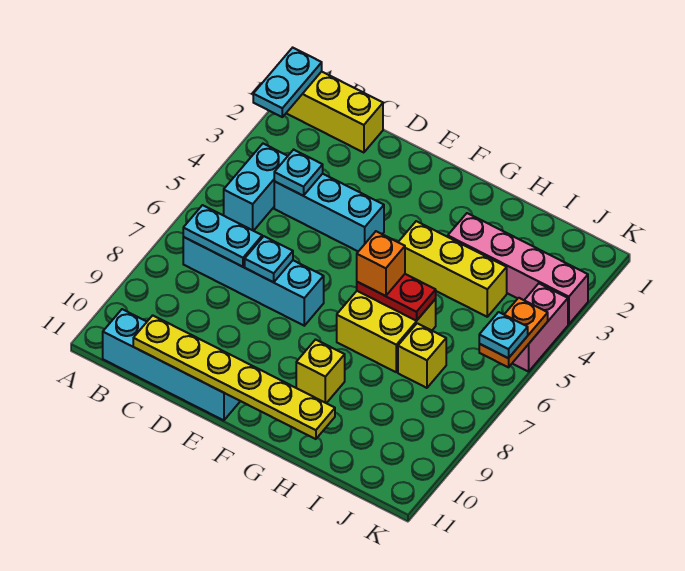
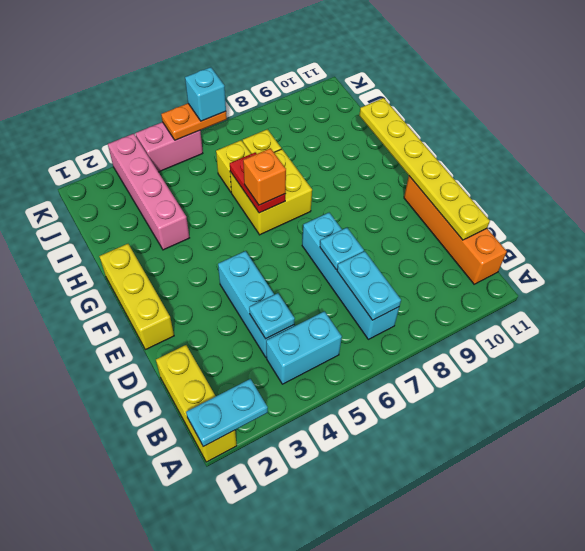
cyan 1x4 brick [103,309,240,420] -> orange 1x4 brick [404,176,507,284]
yellow 1x3 brick [398,221,507,317] -> yellow 1x3 brick moved to [99,244,174,350]
yellow 1x1 brick [296,340,345,403] -> yellow 1x1 brick moved to [216,140,251,192]
cyan 1x1 plate [479,312,528,358] -> cyan 1x1 brick [185,67,226,121]

